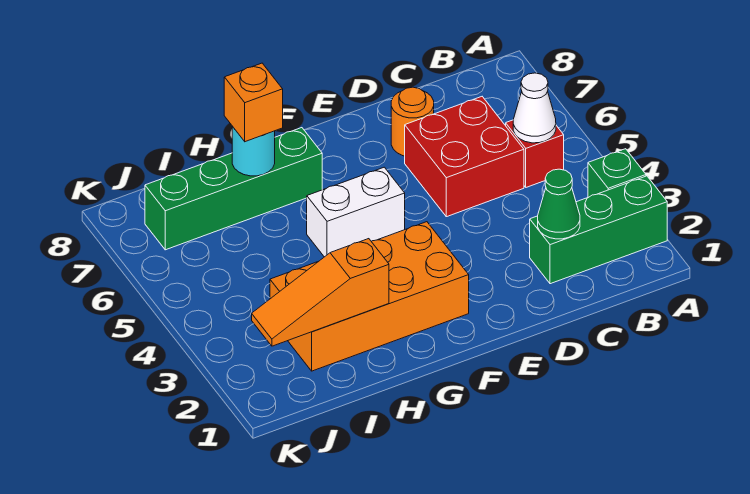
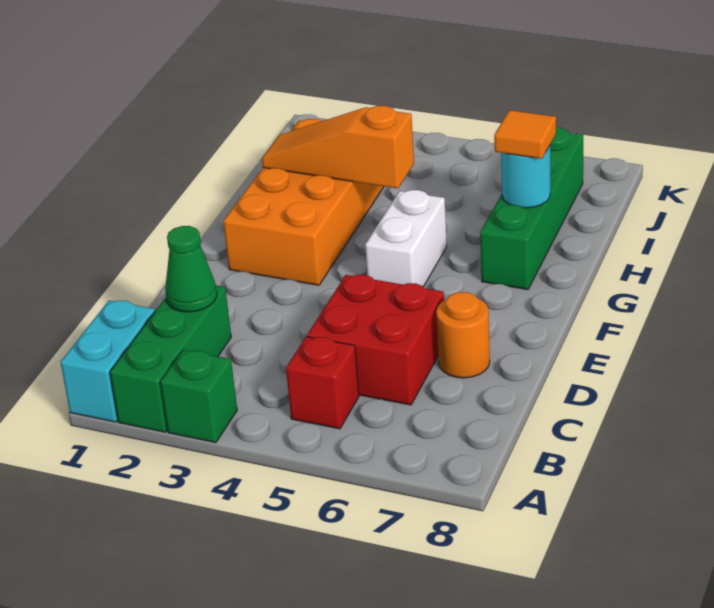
none -> cyan 1x2 brick [60,300,155,422]
white 1x1 cone [513,73,556,143] -> none
orange 1x3 slope [252,239,389,346] -> orange 1x3 slope turned to [262,106,414,189]
orange 1x1 brick [224,63,283,142] -> orange 1x1 tile [494,110,556,159]

